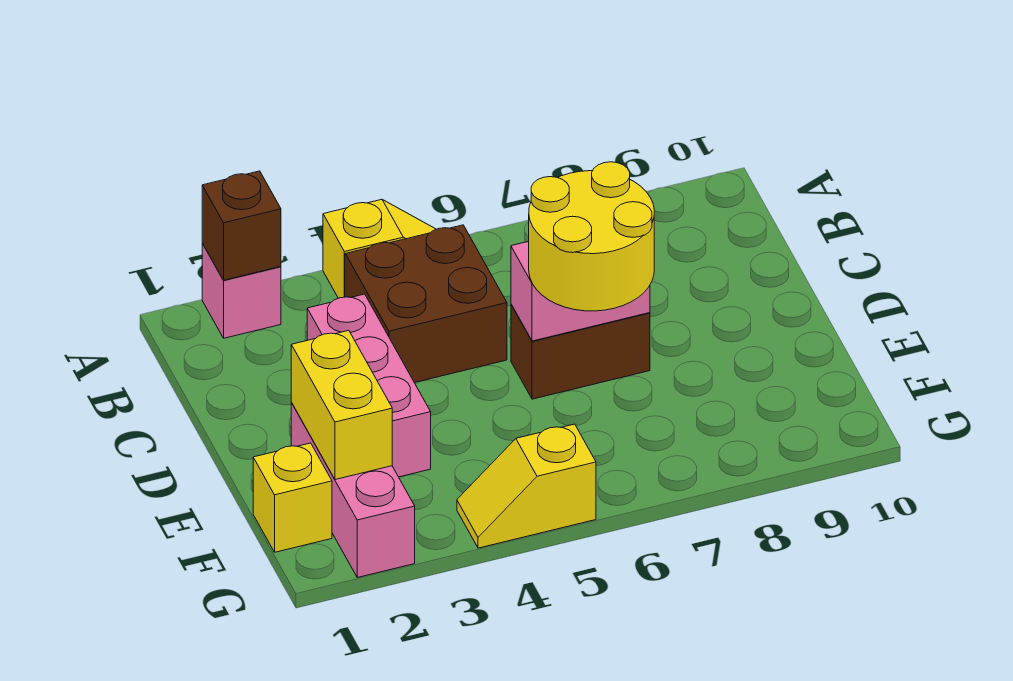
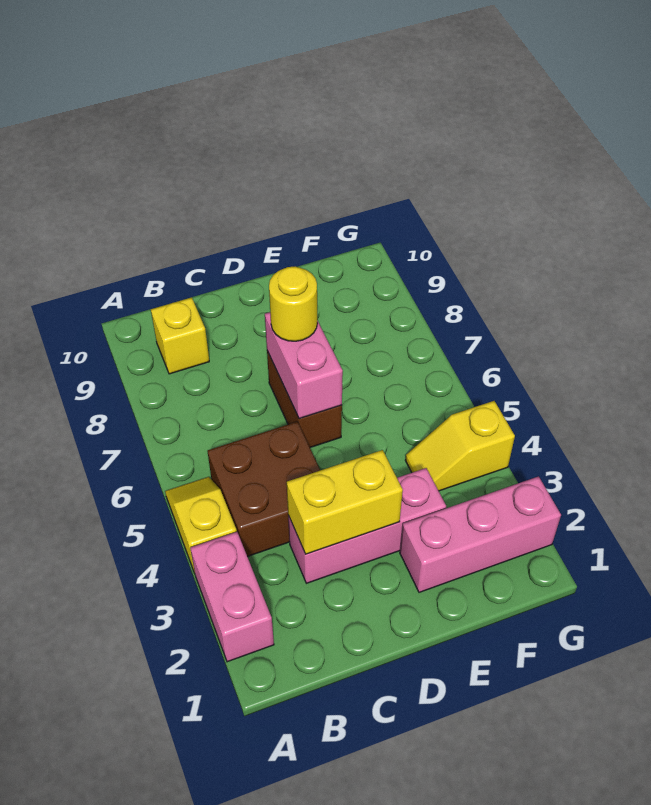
pink 1x1 brick [202,243,281,338] -> pink 1x2 brick [190,532,274,662]
brown 1x1 brick [202,171,281,280] -> none
yellow 2x2 round brick [529,162,654,311] -> yellow 1x1 round brick [269,267,317,341]
yellow 1x2 brick [291,330,392,480] -> yellow 1x2 brick moved to [287,450,403,554]
yellow 1x1 brick [253,443,332,552] -> yellow 1x1 brick moved to [151,297,209,374]
yellow 1x2 slope [457,424,596,548] -> yellow 1x2 slope turned to [405,401,515,491]

